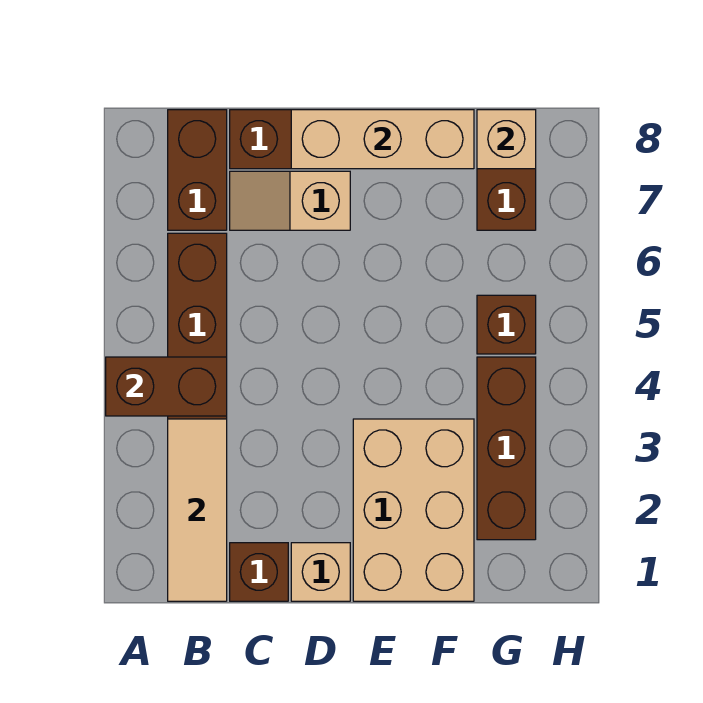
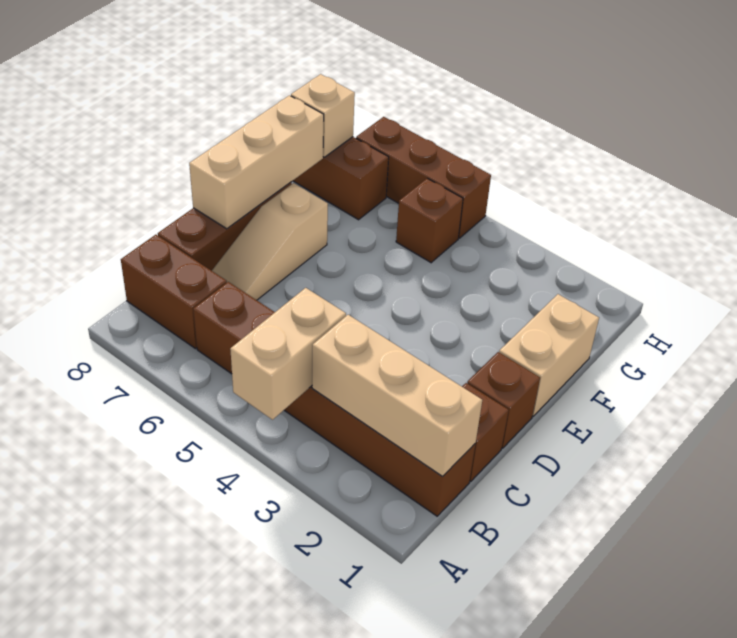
brown 1x2 brick [106,357,227,416] -> tan 1x2 brick [230,288,346,420]
tan 1x3 tile [168,419,227,601] -> tan 1x3 brick [312,315,482,477]
tan 1x2 slope [230,171,350,230] -> tan 1x3 slope [212,183,328,300]
tan 1x1 brick [291,543,350,601] -> brown 1x1 brick [467,352,540,448]
tan 2x3 brick [353,419,474,601] -> tan 1x2 brick [499,294,599,416]
brown 1x3 brick [477,357,536,540] -> brown 1x3 brick moved to [356,117,491,238]

